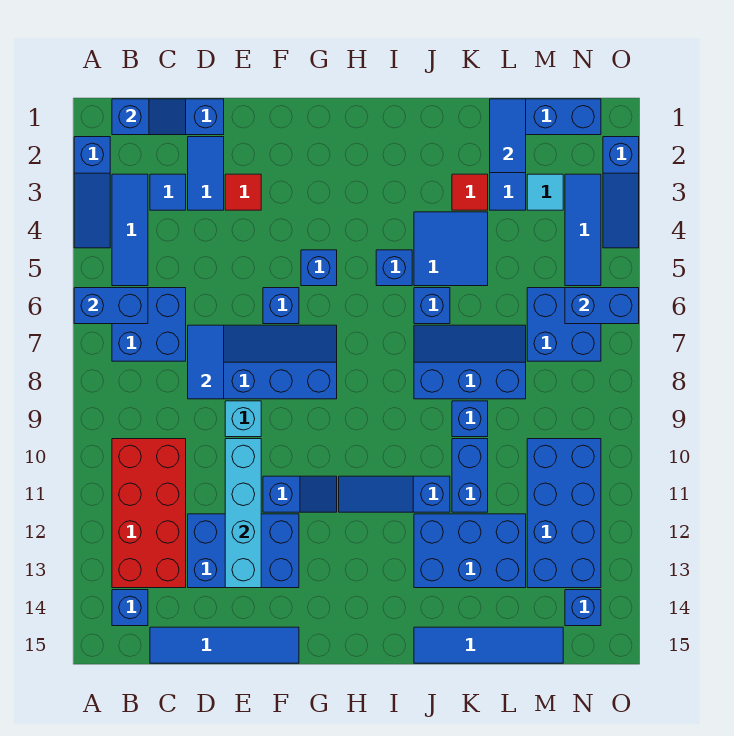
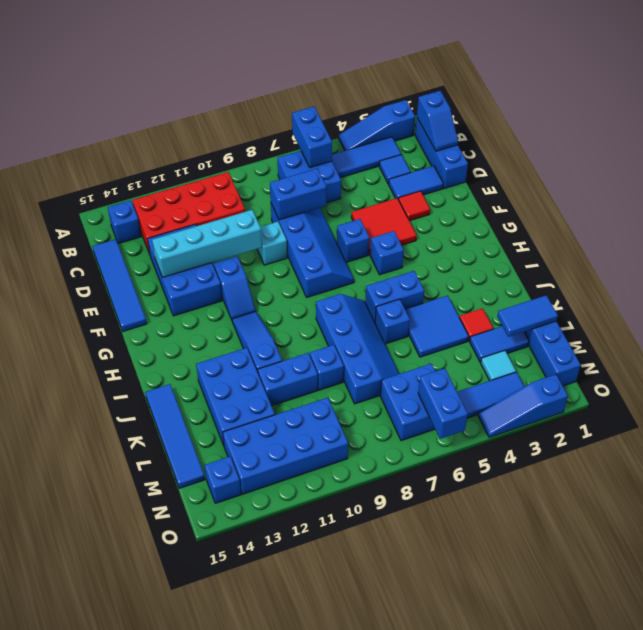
blue 1x2 tile [188,325,224,399] -> blue 1x2 brick [270,168,326,220]
none -> red 2x2 tile [351,198,417,254]
blue 1x1 brick [376,250,412,286] -> blue 1x2 brick [365,271,424,322]
blue 2x3 slope [414,325,526,399] -> blue 2x4 slope [316,294,399,404]

